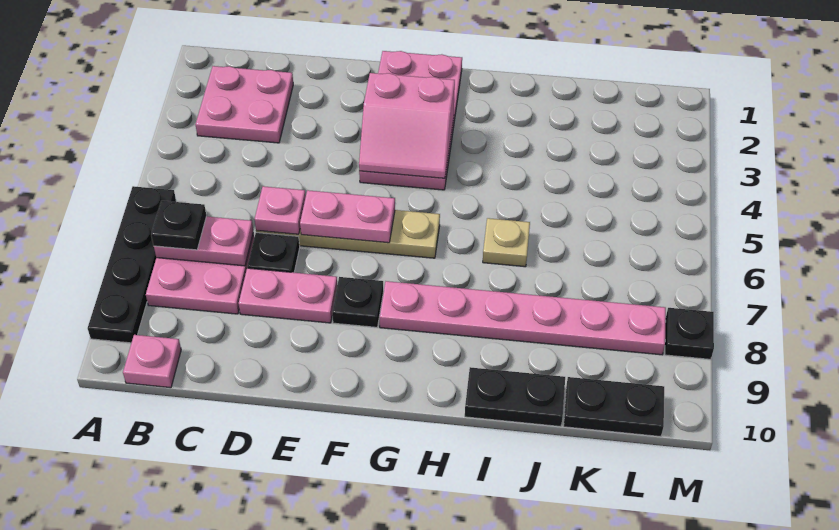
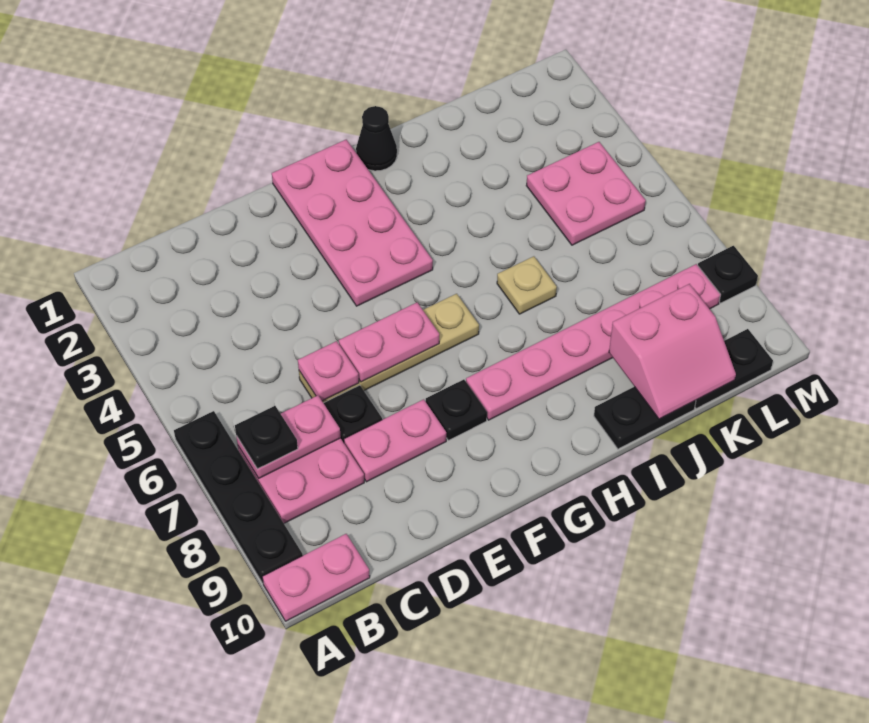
pink 2x2 plate [195,66,293,143] -> pink 2x2 plate moved to [526,142,646,245]
pink 1x1 plate [123,335,181,388] -> pink 1x2 plate [262,534,370,621]
pink 2x2 slope [359,73,455,178] -> pink 2x2 slope moved to [609,284,736,419]
none -> black 1x1 cone [356,106,397,171]

